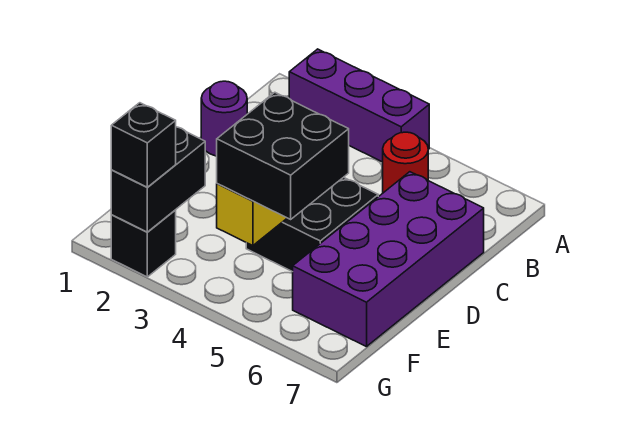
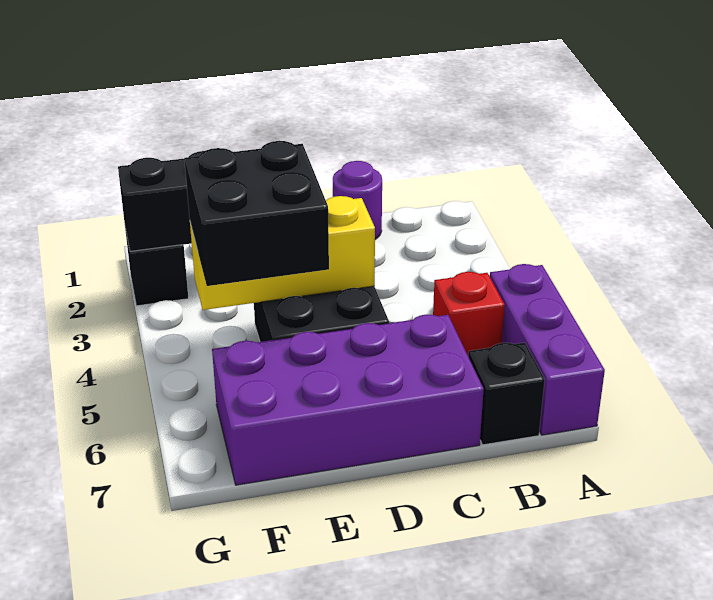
purple 1x3 brick [289,49,429,162] -> purple 1x3 brick moved to [490,264,605,435]
red 1x1 round brick [383,132,428,193] -> red 1x1 brick [433,272,505,355]
black 1x1 brick [111,103,176,187] -> black 1x1 brick moved to [468,343,545,445]

